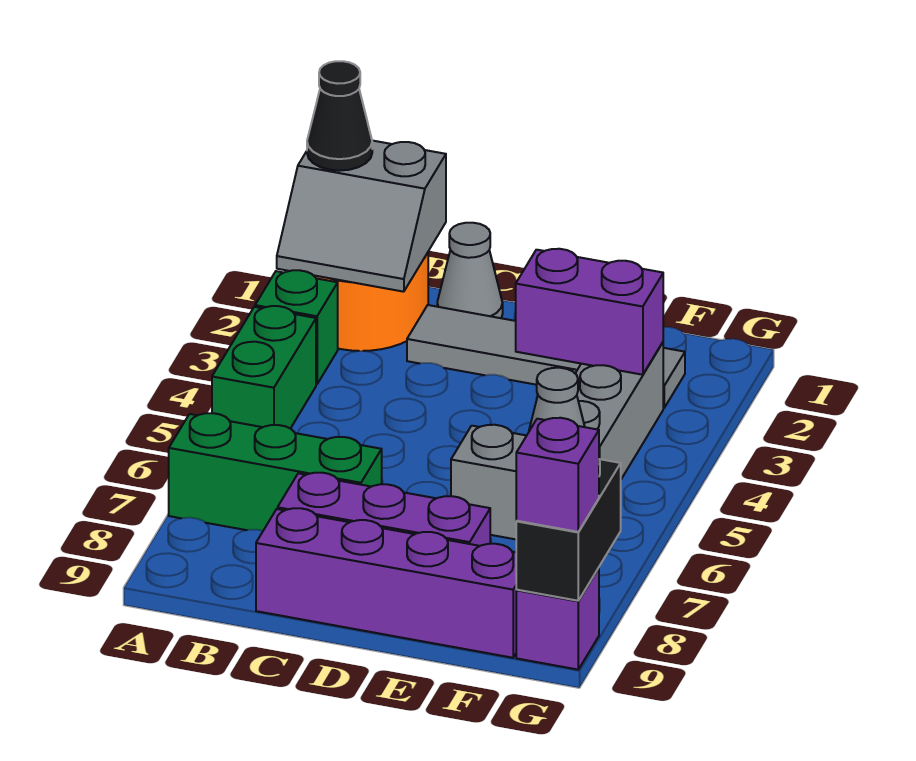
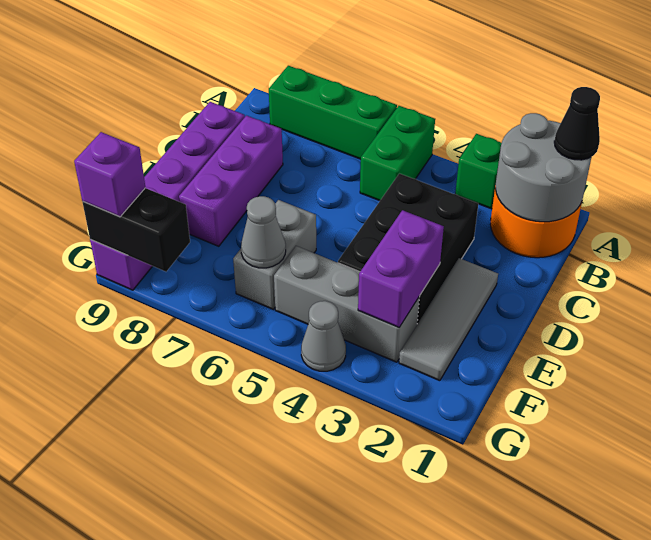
grey 2x2 slope [277,141,446,292] -> grey 2x2 round brick [496,113,591,222]
green 1x2 brick [212,306,316,429] -> green 1x2 brick turned to [360,106,435,201]
green 1x3 brick [169,413,382,531] -> green 1x3 brick turned to [269,66,397,159]
grey 1x1 cone [437,223,503,318] -> grey 1x1 cone moved to [301,301,346,371]
grey 1x4 tile [407,305,685,408] -> grey 1x3 tile [399,258,498,381]
none -> black 2x3 brick [338,174,478,324]

